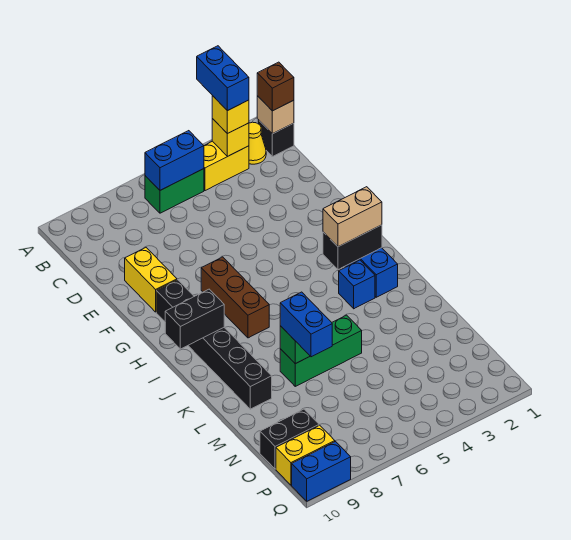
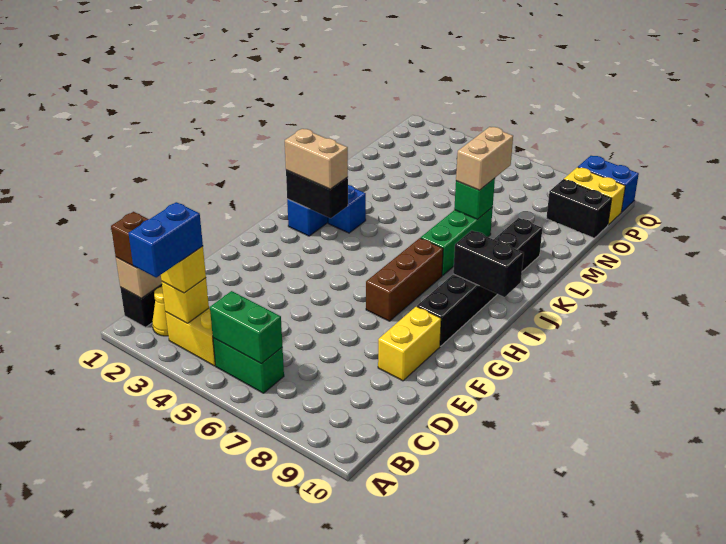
blue 1x2 brick [145,131,204,190] -> green 1x2 brick [210,291,282,364]
green 1x3 brick [280,315,362,386] -> green 1x3 brick turned to [421,207,493,276]
blue 1x2 brick [280,292,332,357] -> tan 1x2 brick [456,127,513,190]

